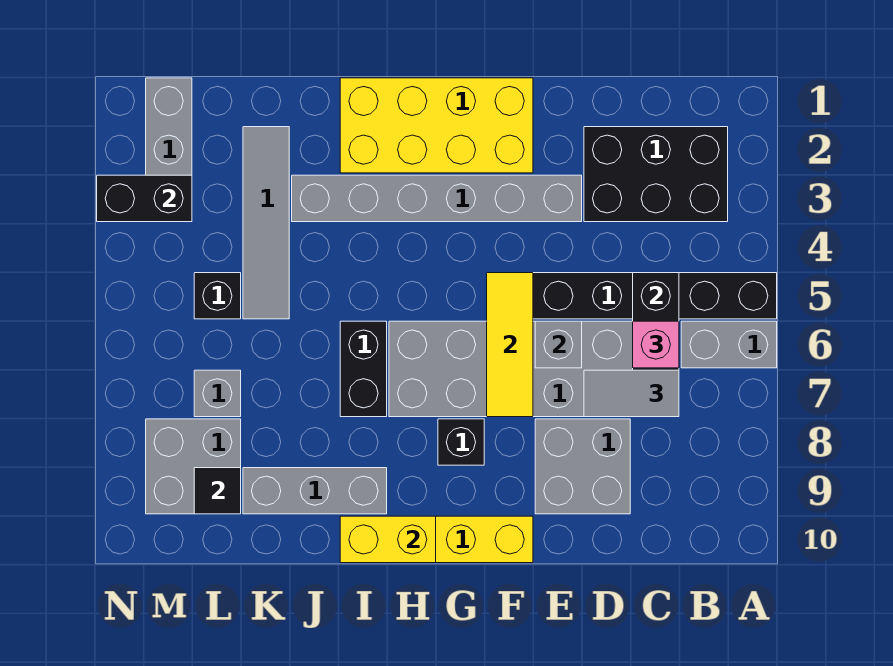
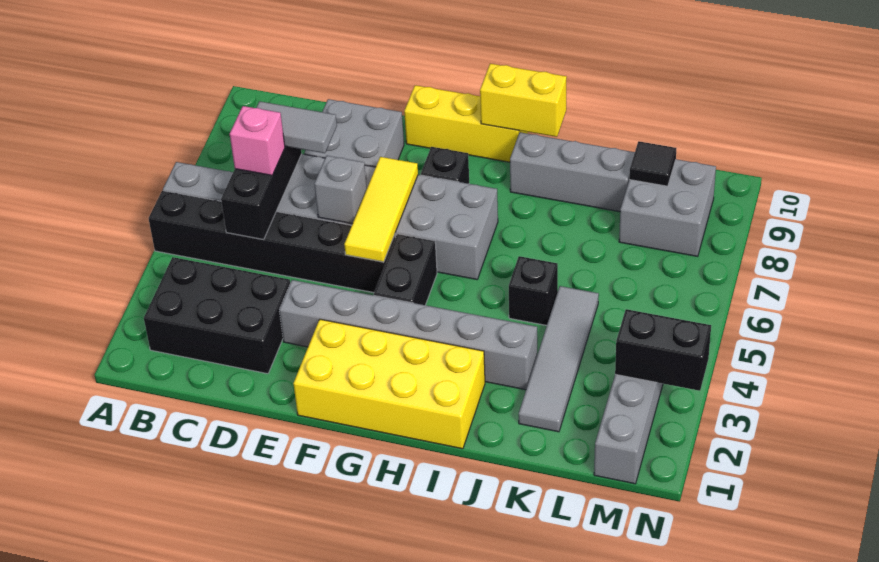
black 1x2 brick [340,321,387,417] -> black 1x2 brick moved to [374,234,437,305]
black 1x1 brick [194,273,241,319] -> black 1x1 brick moved to [509,256,558,325]
grey 1x1 brick [194,370,241,417] -> none

